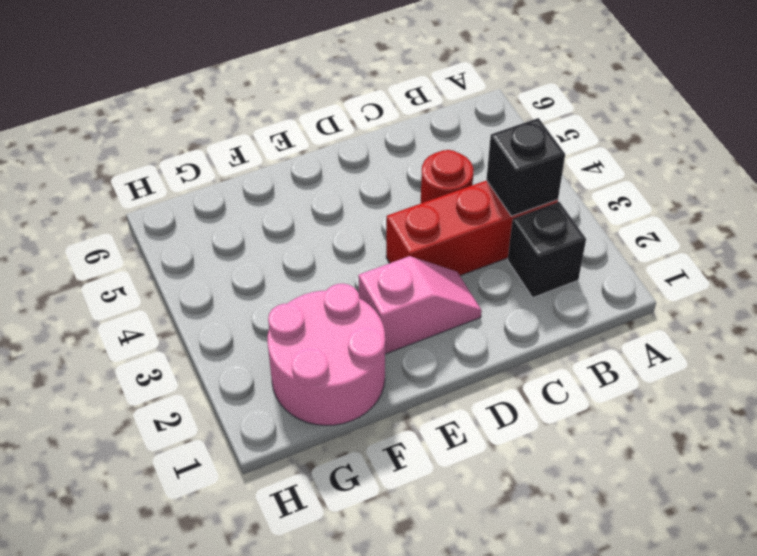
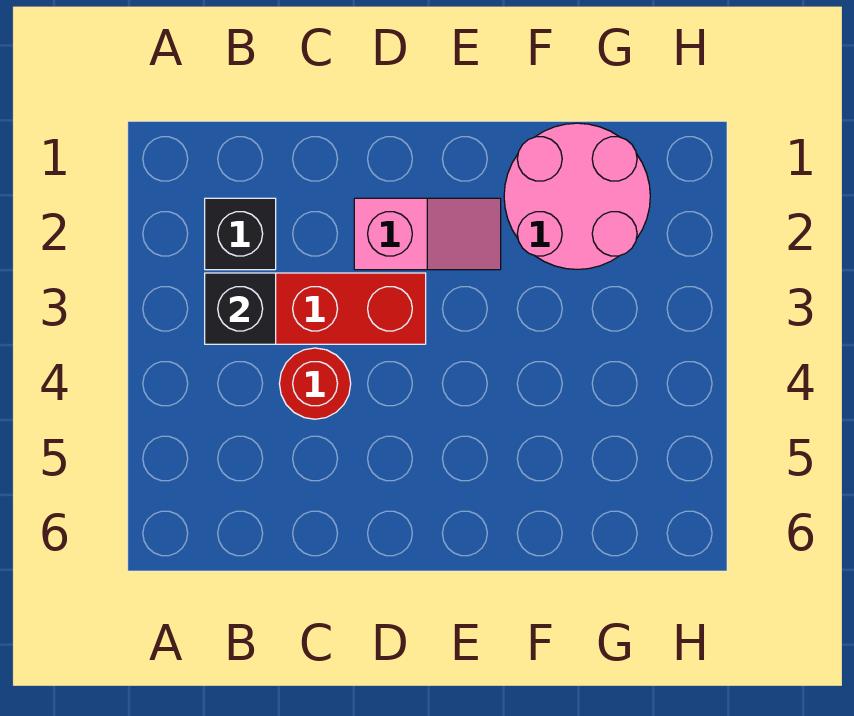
pink 1x2 slope [358,256,482,354] -> pink 1x2 slope turned to [354,198,501,270]

